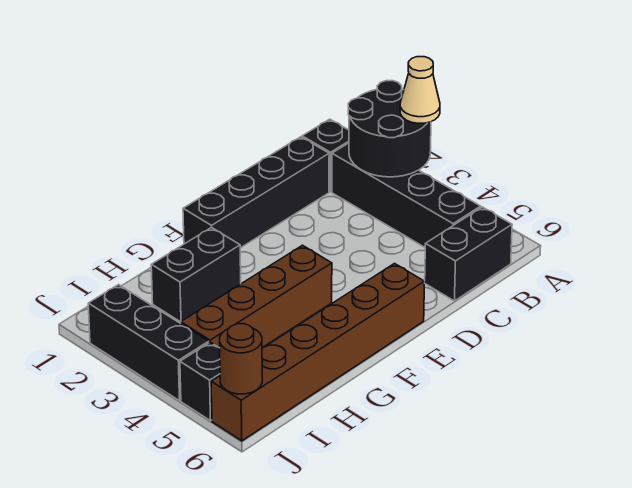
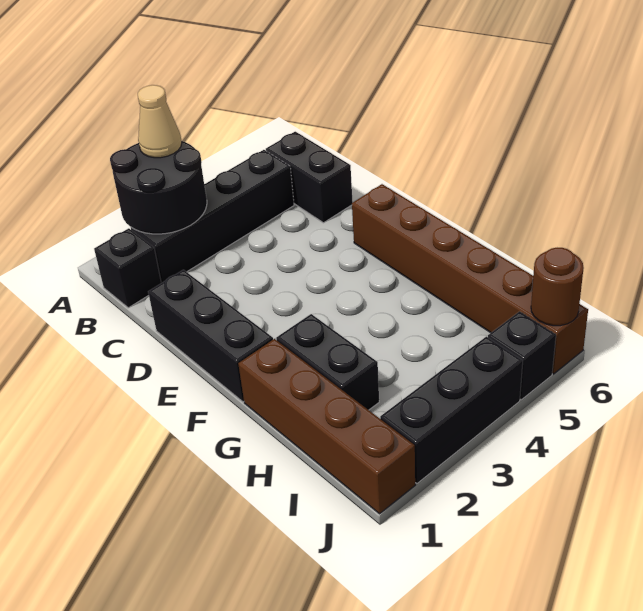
black 1x4 brick [183,137,329,248] -> black 1x3 brick [148,270,273,402]
brown 1x4 brick [181,245,332,348] -> brown 1x4 brick moved to [238,339,415,514]

